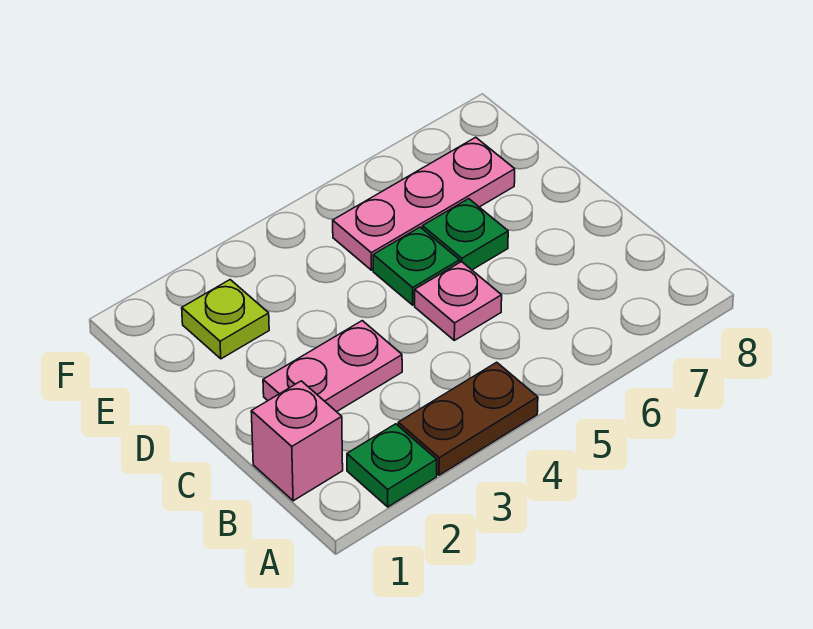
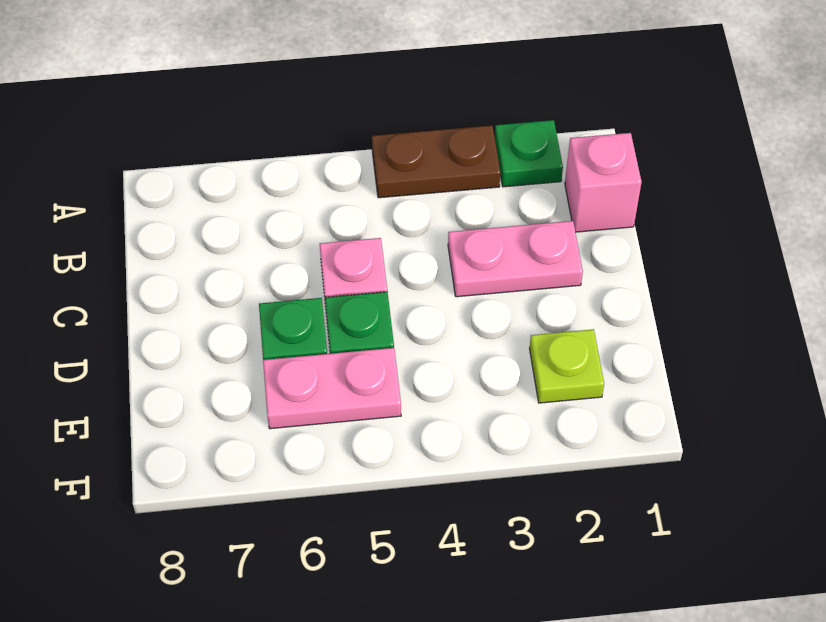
pink 1x3 plate [333,137,515,270] -> pink 1x2 plate [263,348,401,429]

